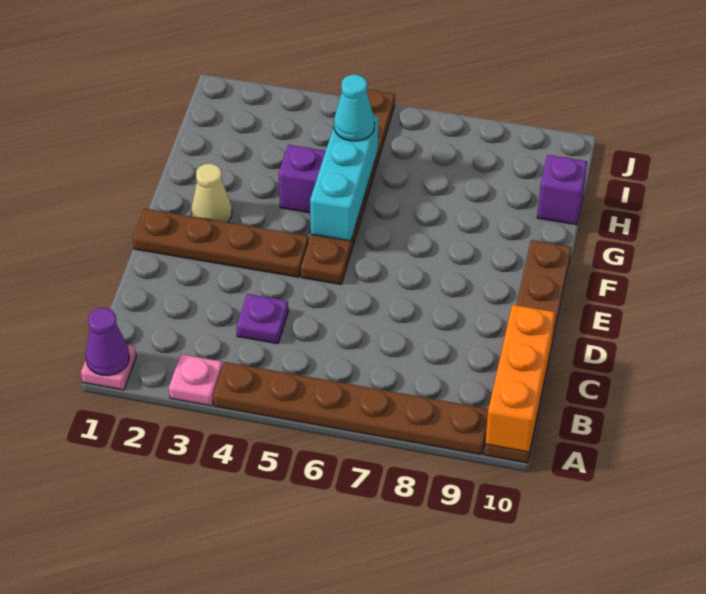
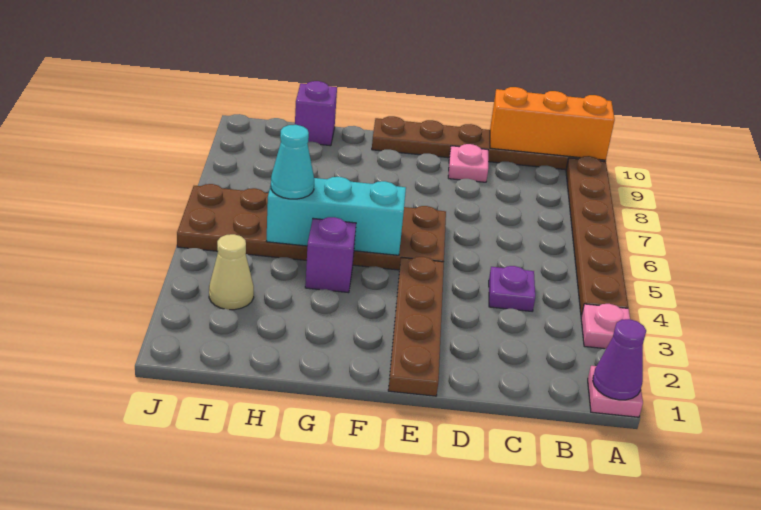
none -> pink 1x1 plate [448,144,488,182]
brown 1x6 plate [301,90,395,284] -> brown 2x6 plate [177,184,446,270]
tan 1x1 cone [191,164,232,222] -> tan 1x1 cone moved to [209,234,254,310]

